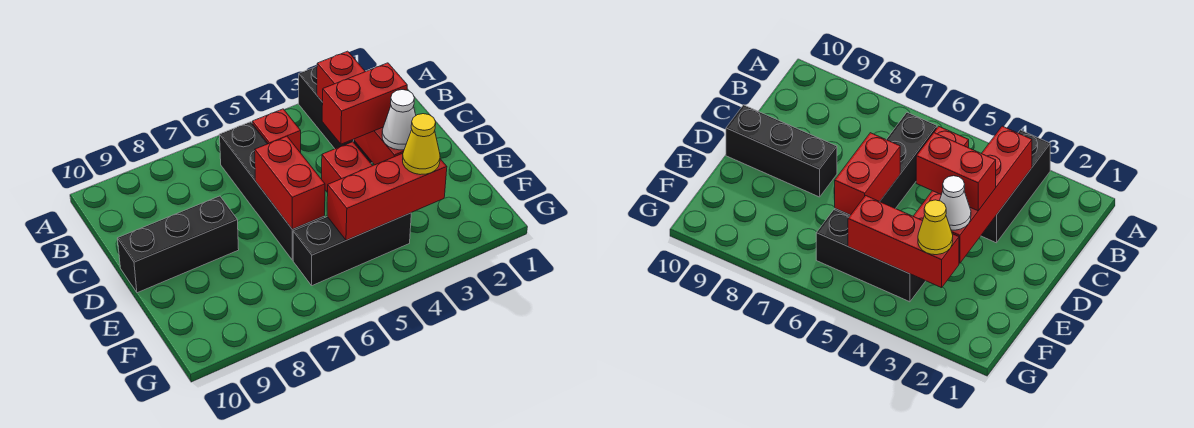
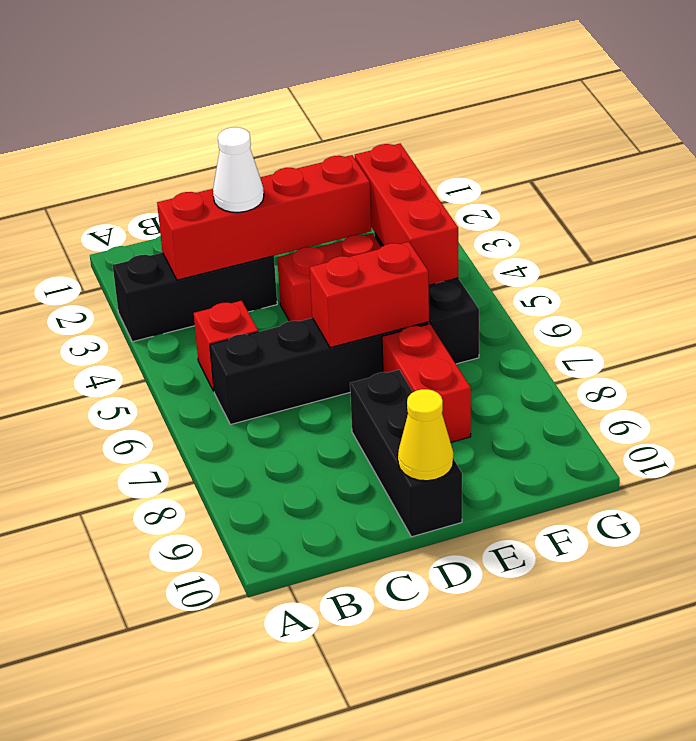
red 1x2 brick [322,63,407,144] -> red 1x2 brick moved to [382,324,471,442]
white 1x1 cone [382,90,416,150] -> white 1x1 cone moved to [213,127,264,212]
yellow 1x1 cone [403,114,440,175] -> yellow 1x1 cone moved to [398,389,453,481]

